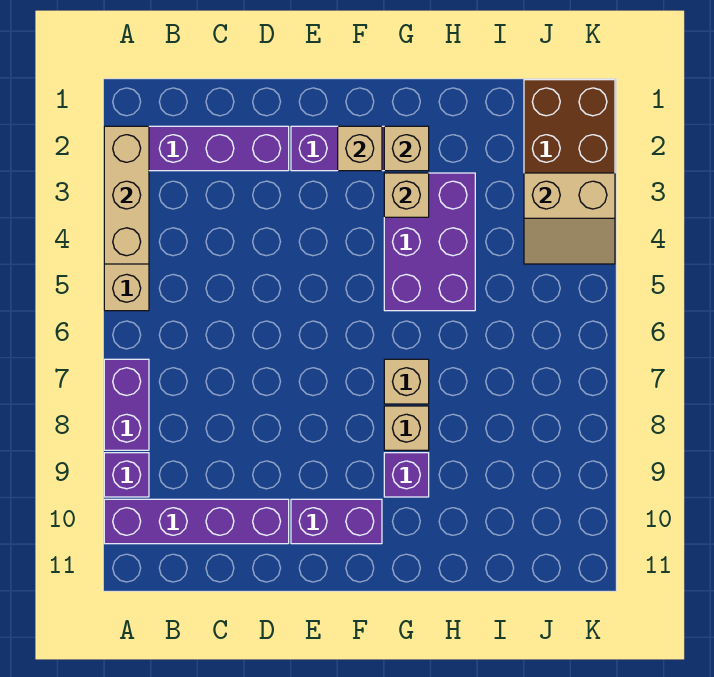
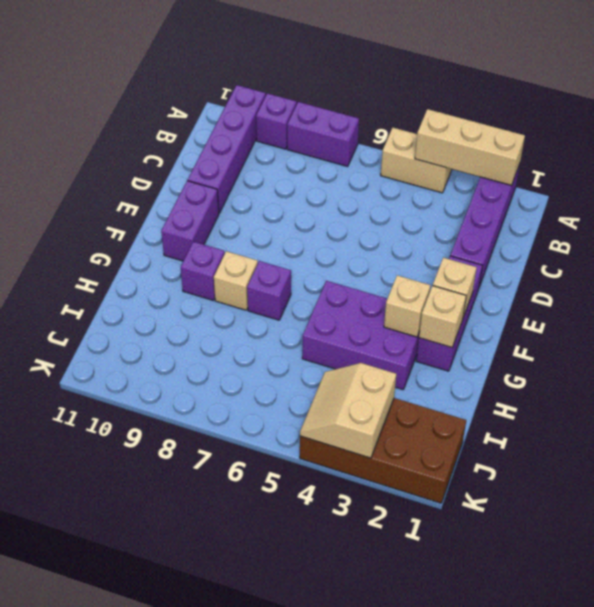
tan 1x1 brick [384,359,429,404] -> purple 1x1 brick [247,261,291,320]

